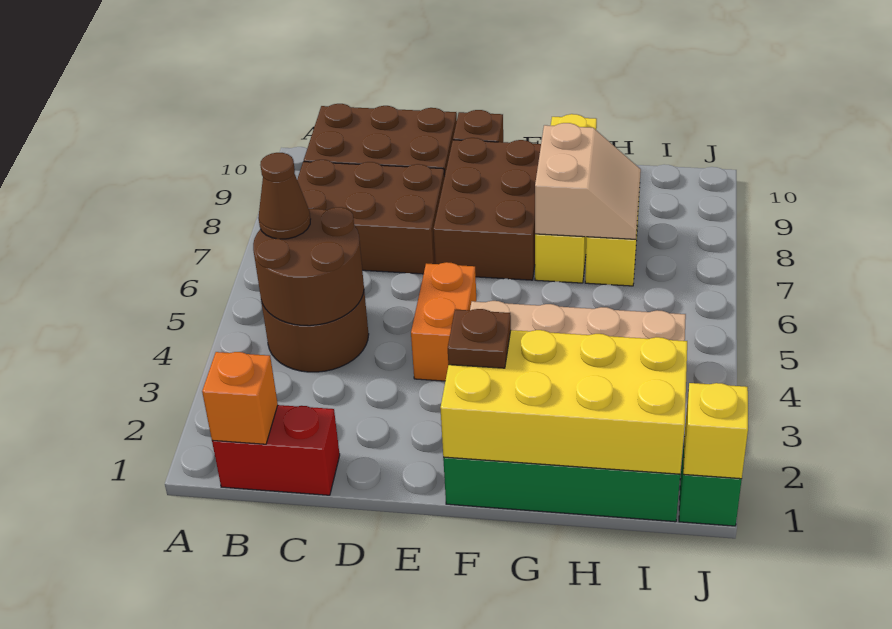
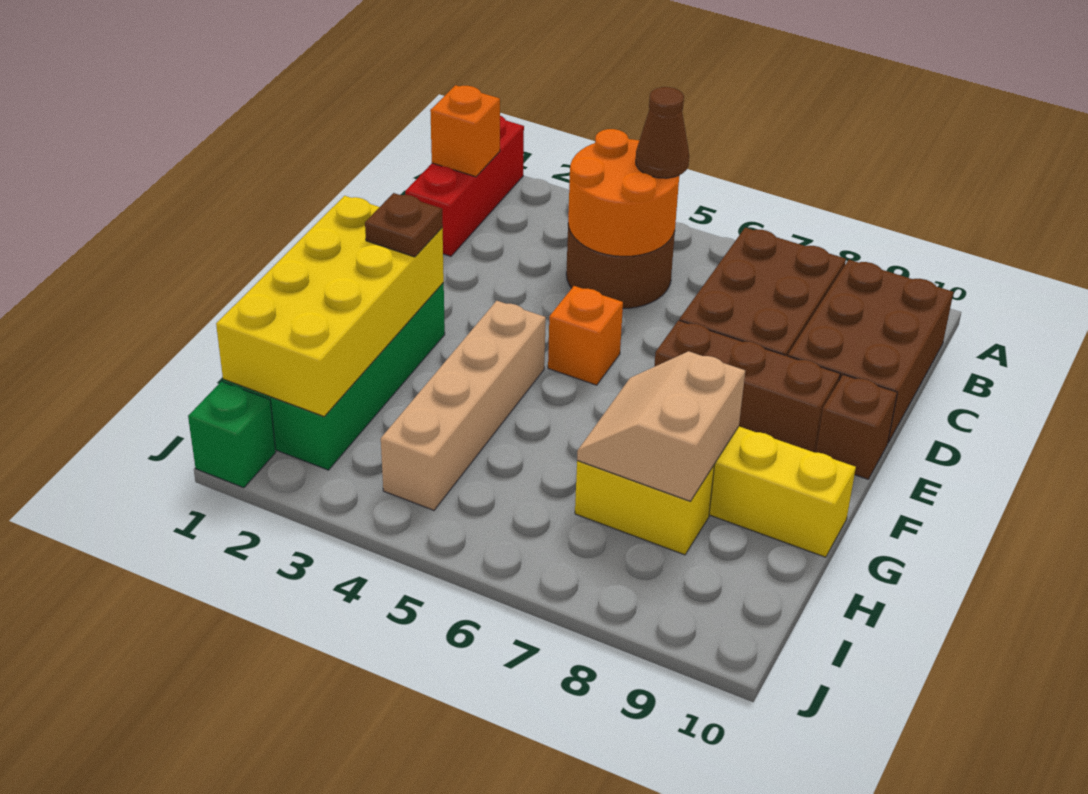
red 1x2 brick [212,405,340,495] -> red 1x3 brick [405,116,524,256]
brown 2x2 round brick [253,207,364,326] -> orange 2x2 round brick [568,129,679,256]
orange 1x2 brick [411,262,476,381] -> orange 1x1 brick [548,286,623,385]
brown 2x3 brick [433,138,541,280] -> brown 1x3 brick [654,320,840,453]
tan 2x2 slope [535,123,641,239] -> tan 2x2 slope turned to [577,351,745,501]
yellow 1x1 brick [683,383,748,479] -> none

